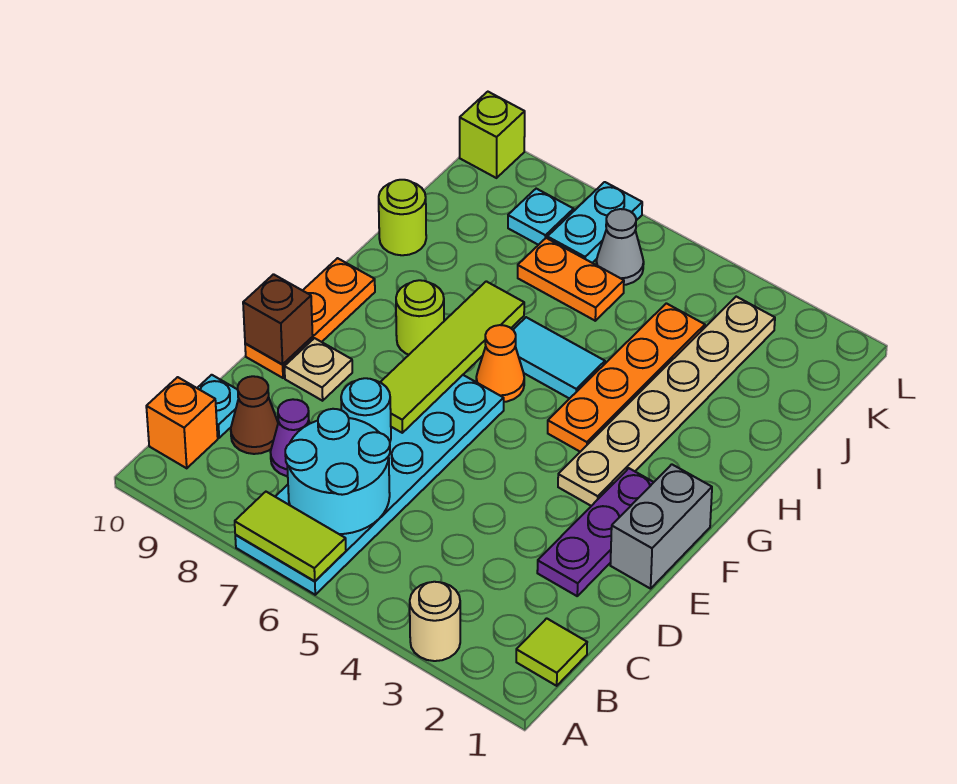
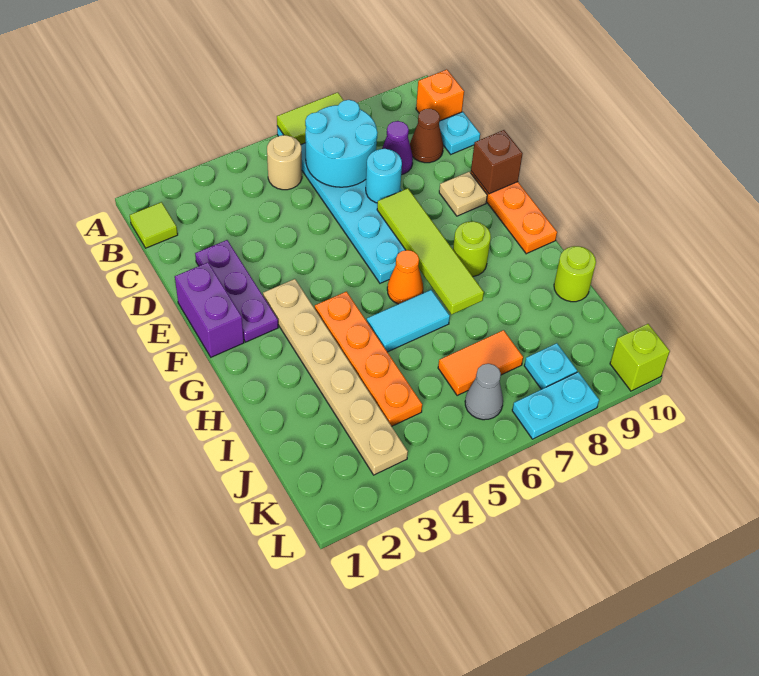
tan 1x1 round brick [410,582,460,661] -> tan 1x1 round brick moved to [267,135,302,190]
grey 1x2 brick [610,464,712,589] -> purple 1x2 brick [175,263,244,357]
orange 1x2 plate [518,238,624,321] -> orange 1x2 tile [438,330,523,396]
cyan 1x2 plate [547,182,642,263] -> cyan 1x2 plate turned to [512,372,599,439]

